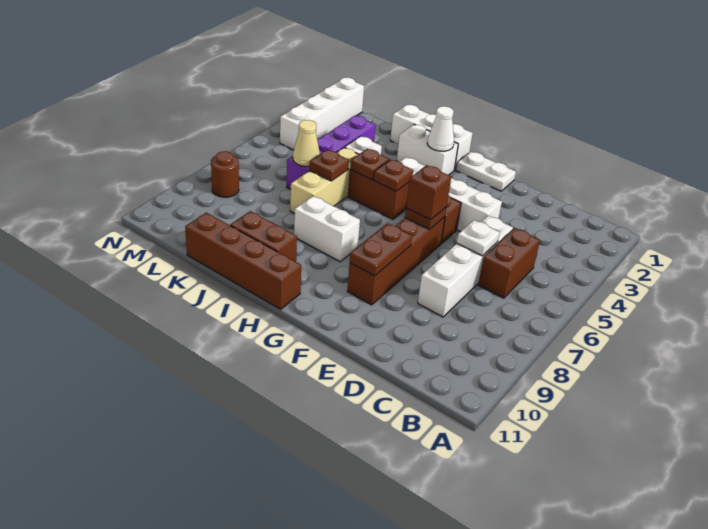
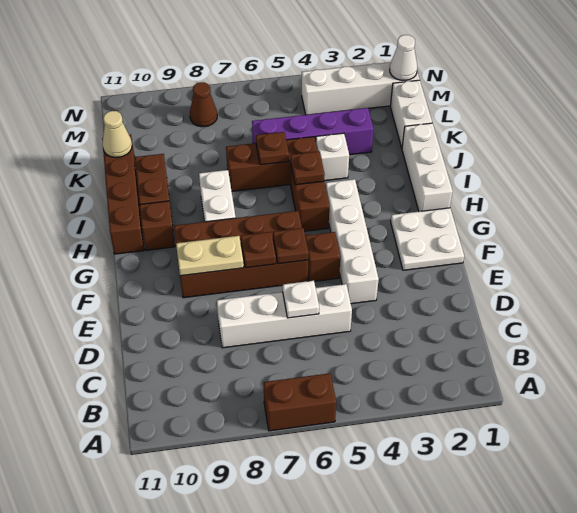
brown 1x2 brick [478,228,540,298] -> brown 1x2 brick moved to [263,373,336,431]
white 1x2 plate [456,152,516,191] -> white 2x2 plate [391,208,464,270]
brown 1x4 brick [347,217,445,305] -> brown 2x4 brick [174,211,308,298]
brown 1x1 brick [406,165,451,220] -> brown 1x1 brick moved to [140,201,175,250]
brown 1x2 plate [350,223,412,276] -> tan 1x2 plate [176,236,244,276]
white 1x2 brick [397,124,458,175] -> white 1x2 brick moved to [390,80,432,148]
white 1x1 cone [427,106,454,151] -> white 1x1 cone moved to [390,35,417,80]
brown 1x1 plate [374,159,413,191] -> brown 1x1 plate moved to [241,232,276,268]
tan 1x3 brick [290,147,358,214] -> brown 1x3 brick [226,137,318,191]
tan 1x1 cone [293,120,320,167] -> tan 1x1 cone moved to [102,111,132,157]
brown 1x1 round brick [211,151,239,197] -> brown 1x1 cone [190,82,217,127]

